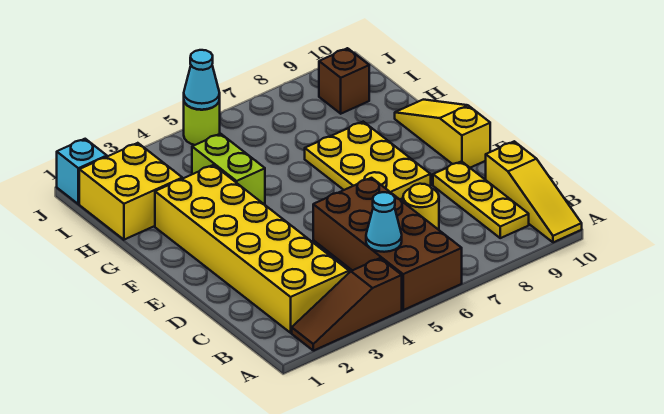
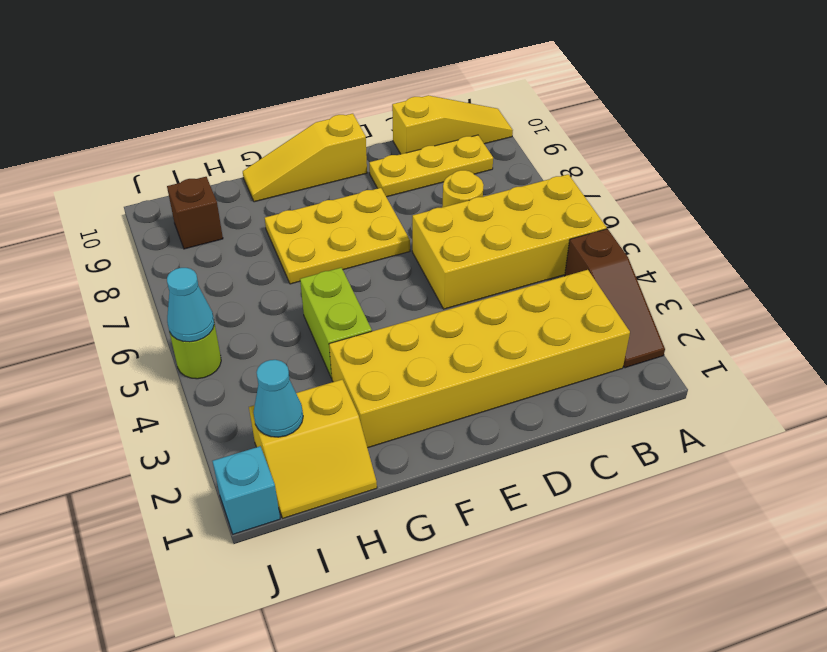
brown 2x4 brick [313,178,462,310] -> yellow 2x4 brick [412,174,607,309]
cyan 1x1 cone [366,192,402,252] -> cyan 1x1 cone moved to [253,360,303,437]
lime 1x2 brick [192,134,265,204] -> lime 1x2 brick turned to [300,268,372,378]
yellow 2x2 brick [79,143,182,240] -> yellow 2x2 slope [249,380,377,518]

